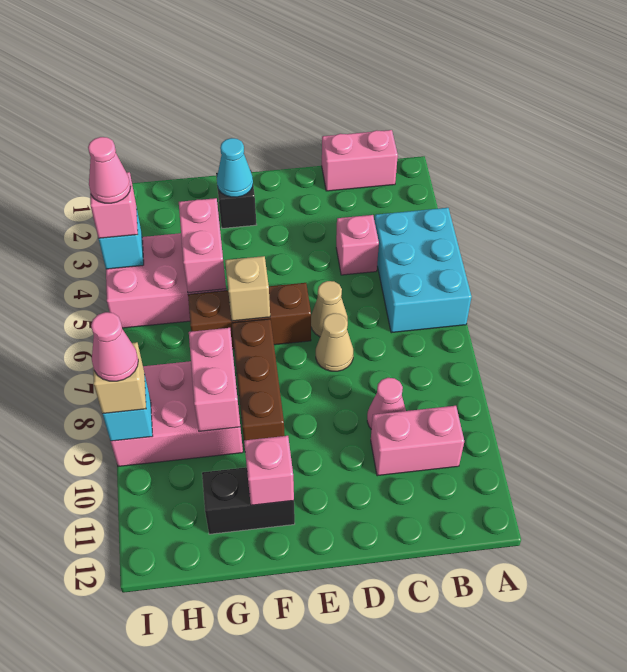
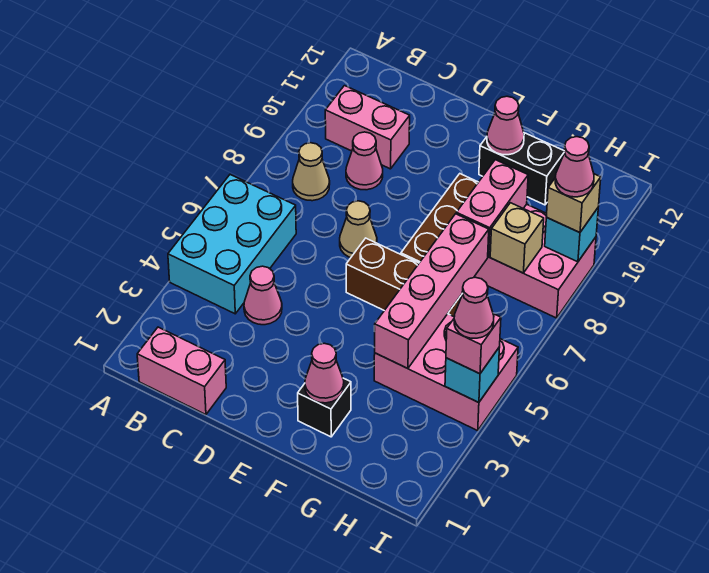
pink 1x1 brick [336,215,379,275] -> pink 1x1 cone [244,266,282,325]
tan 1x1 cone [311,281,348,337] -> tan 1x1 cone moved to [293,143,330,201]
cyan 1x1 cone [217,138,253,197] -> pink 1x1 cone [305,343,344,403]
tan 1x1 brick [225,256,270,321] -> tan 1x1 brick moved to [490,203,544,273]
pink 1x1 brick [244,436,294,505] -> pink 1x1 cone [487,96,524,155]
pink 1x2 brick [179,198,226,293] -> pink 1x4 brick [375,214,489,369]

